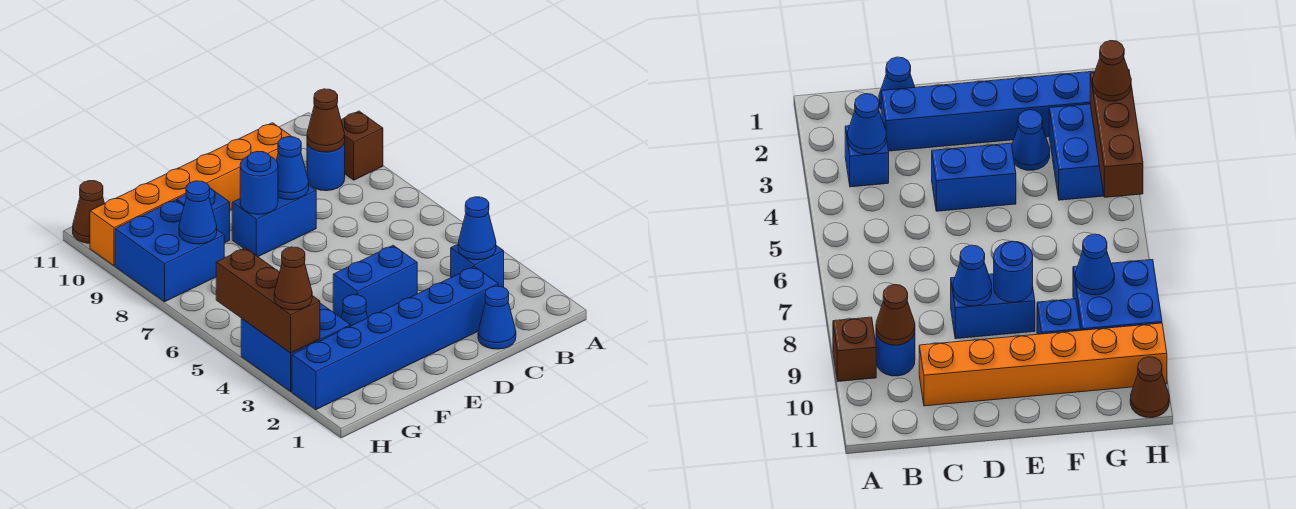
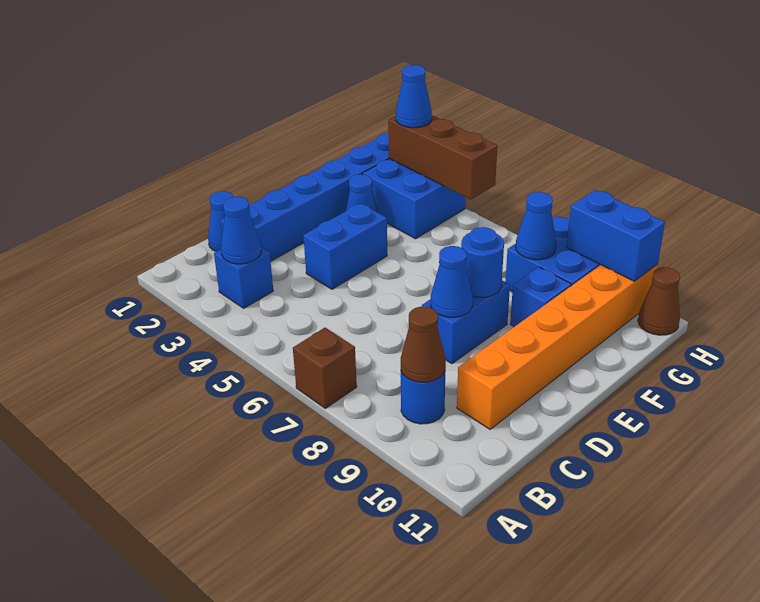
brown 1x1 brick [341,111,383,180] -> brown 1x1 brick moved to [293,328,357,408]
brown 1x1 cone [274,247,312,310] -> blue 1x1 cone [396,65,432,128]
none -> blue 1x2 brick [567,190,665,281]

